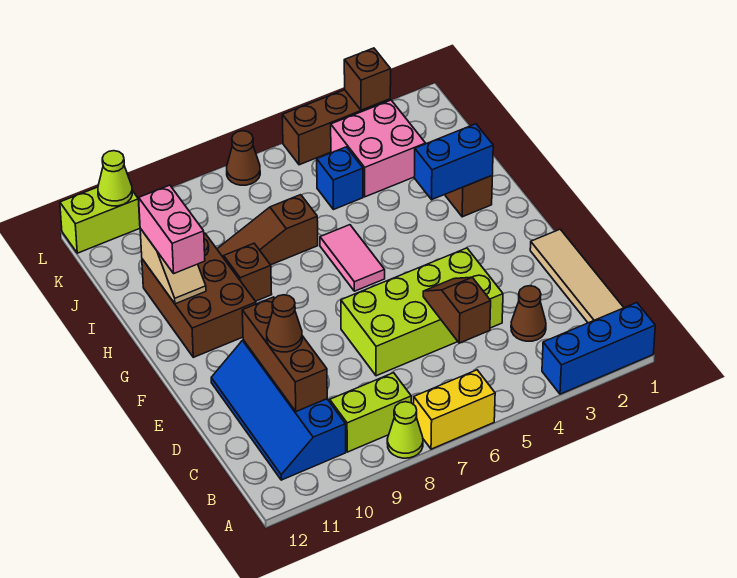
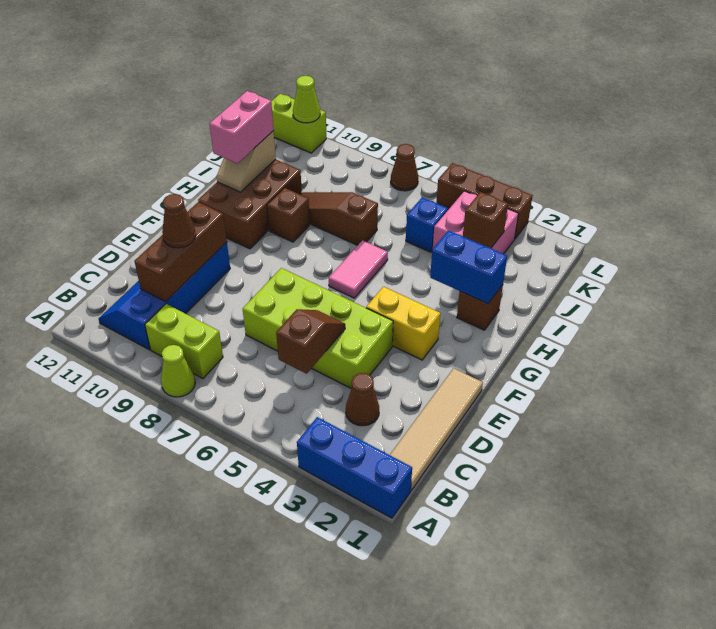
yellow 1x2 brick [414,370,495,449] -> yellow 1x2 brick moved to [366,287,441,360]
brown 1x1 brick [344,48,391,110] -> brown 1x1 brick moved to [463,192,508,248]

